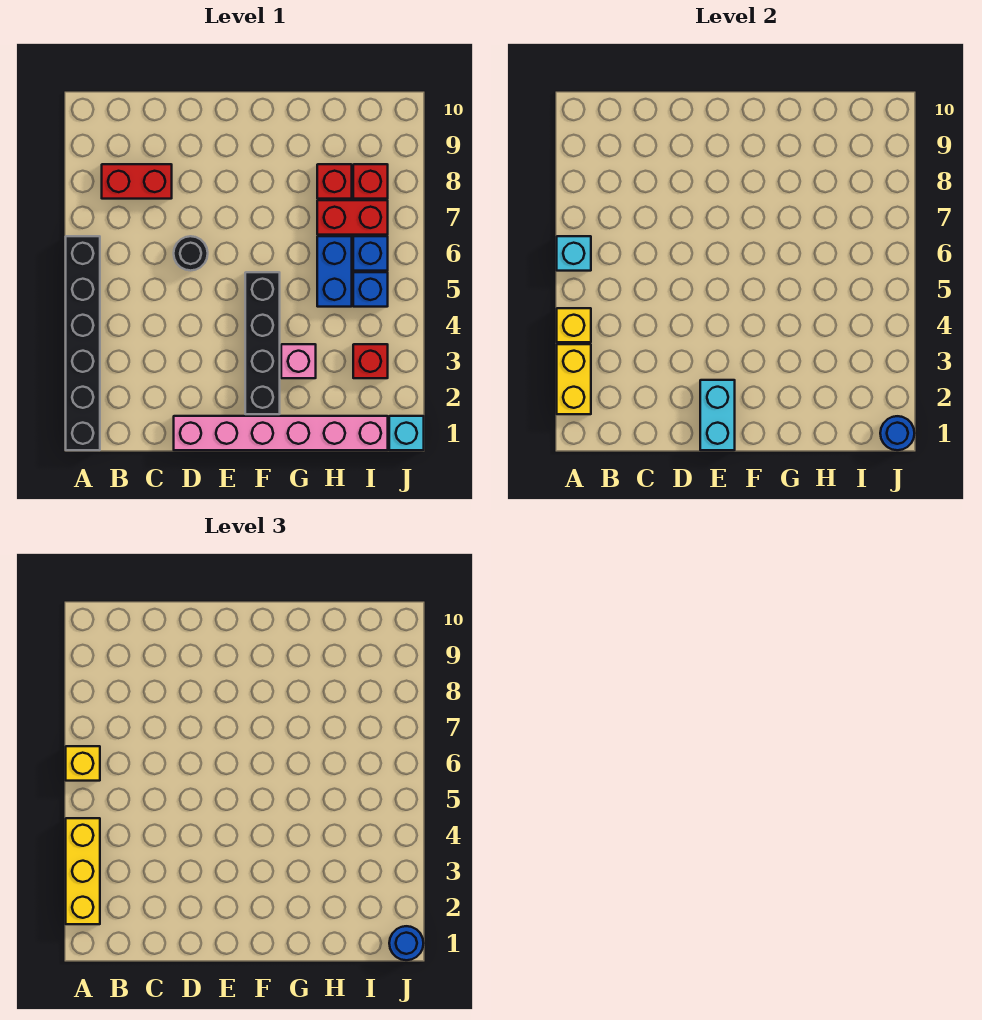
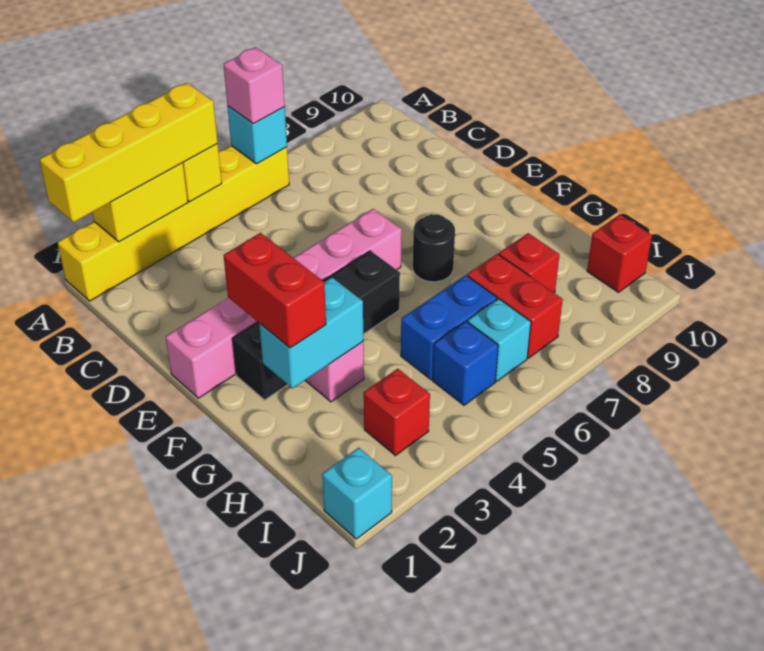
black 1x6 brick [66,236,100,450] -> yellow 1x6 brick [58,146,289,301]
yellow 1x3 brick [66,818,100,924] -> yellow 1x4 brick [40,83,218,222]
yellow 1x1 brick [66,746,100,781] -> pink 1x1 brick [224,47,285,124]
red 1x2 brick [102,164,172,199] -> red 1x2 brick moved to [224,233,326,348]
pink 1x6 brick [174,416,388,450] -> pink 1x6 brick turned to [165,209,402,398]
black 1x1 round brick [174,236,208,271] -> black 1x1 round brick moved to [413,214,455,282]
cyan 1x2 brick [700,380,735,450] -> cyan 1x2 brick moved to [259,278,363,388]
blue 1x1 brick [353,236,388,271] -> cyan 1x1 brick [468,299,531,381]
red 1x1 brick [353,164,388,199] -> red 1x1 brick moved to [587,215,652,292]
blue 1x1 round brick [880,416,915,450] -> none
blue 1x1 round brick [389,926,424,960] -> none

